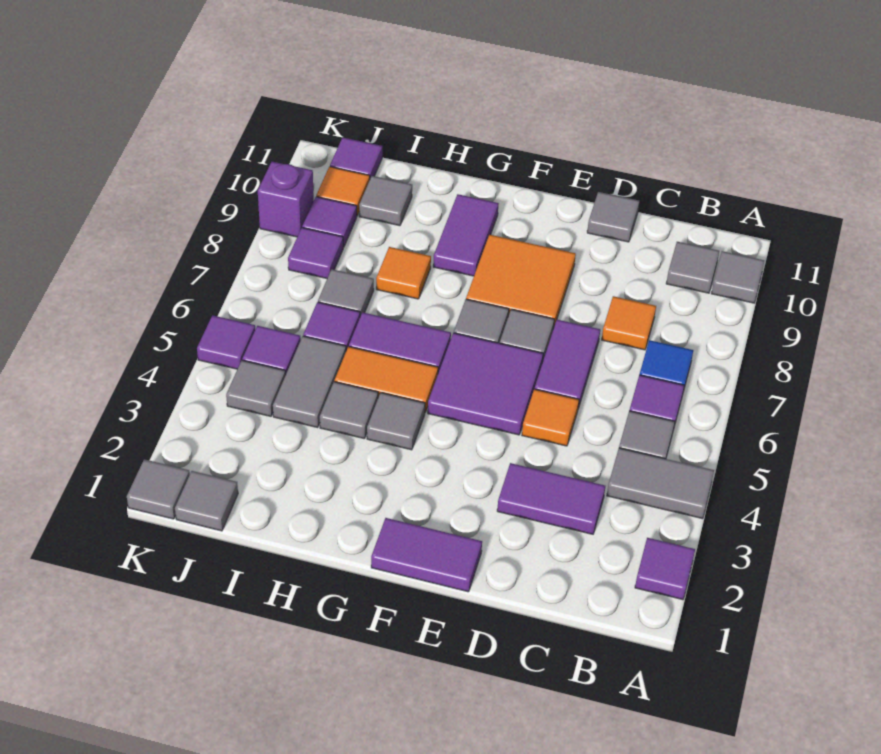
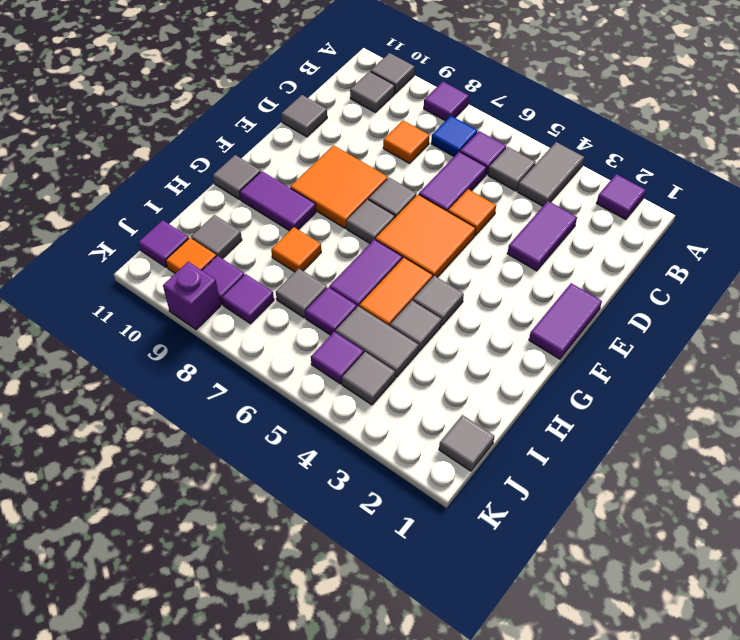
purple 1x2 tile [535,320,600,408] -> purple 1x2 tile turned to [419,152,487,211]
purple 2x2 tile [428,333,543,435] -> orange 2x2 tile [375,194,476,277]
grey 1x1 tile [127,459,190,519] -> grey 1x1 tile moved to [213,155,261,199]
purple 1x1 tile [197,315,255,369] -> purple 1x1 tile moved to [424,82,469,121]

